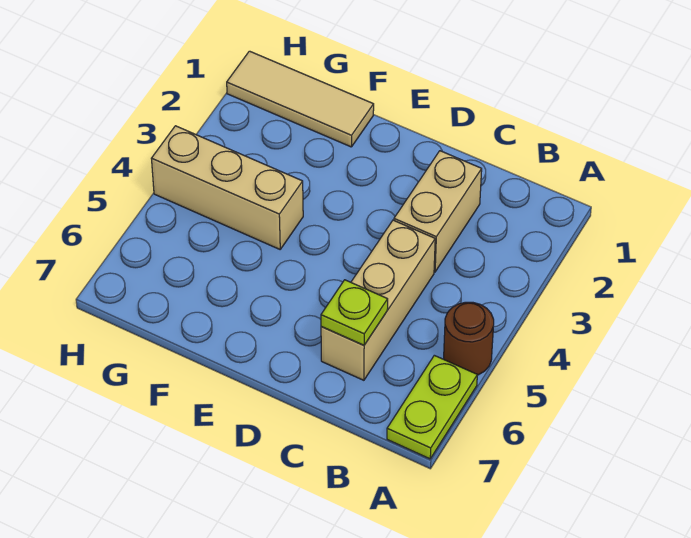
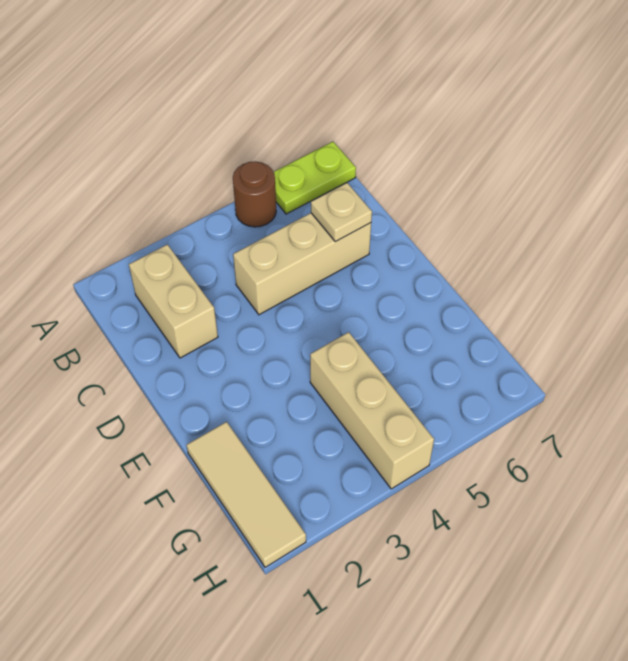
tan 1x2 brick [394,151,482,272] -> tan 1x2 brick turned to [129,244,218,358]
lime 1x1 plate [321,280,388,345] -> tan 1x1 plate [311,183,372,242]

